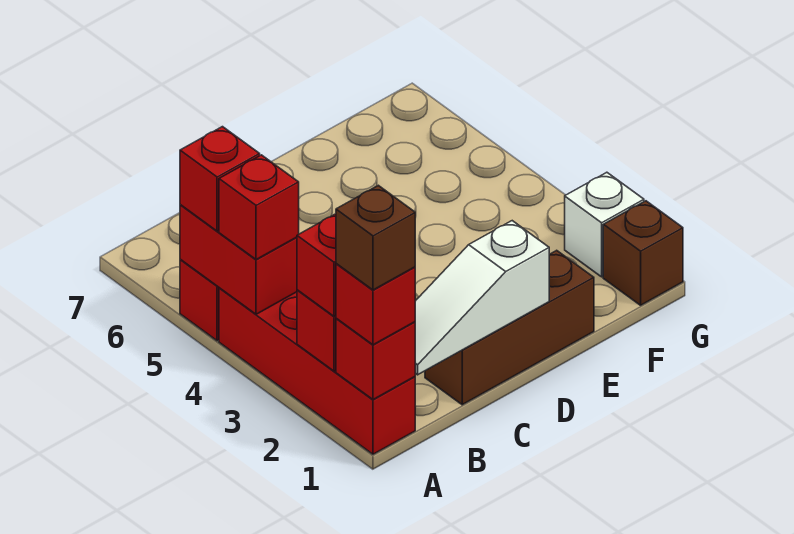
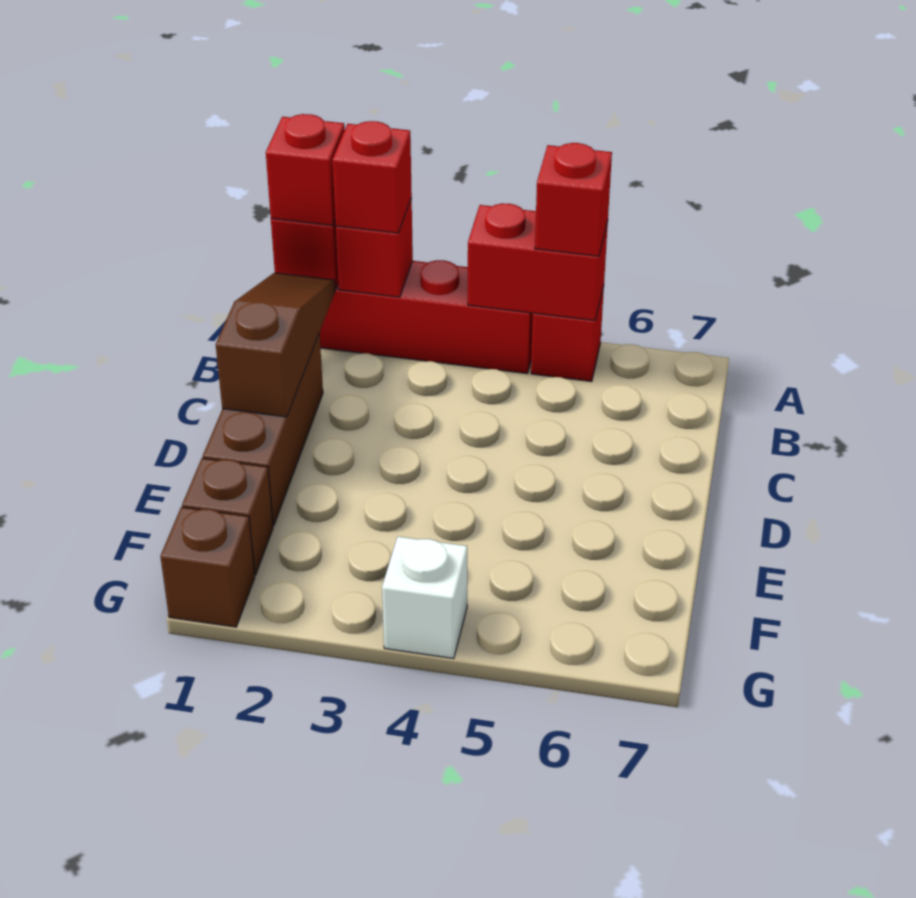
brown 1x1 brick [336,185,415,290] -> brown 1x1 brick moved to [182,458,273,575]
red 1x1 brick [219,155,299,260] -> none
white 1x3 slope [415,221,549,375] -> brown 1x3 slope [216,273,335,417]
white 1x1 brick [565,172,644,277] -> white 1x1 brick moved to [382,537,467,659]

